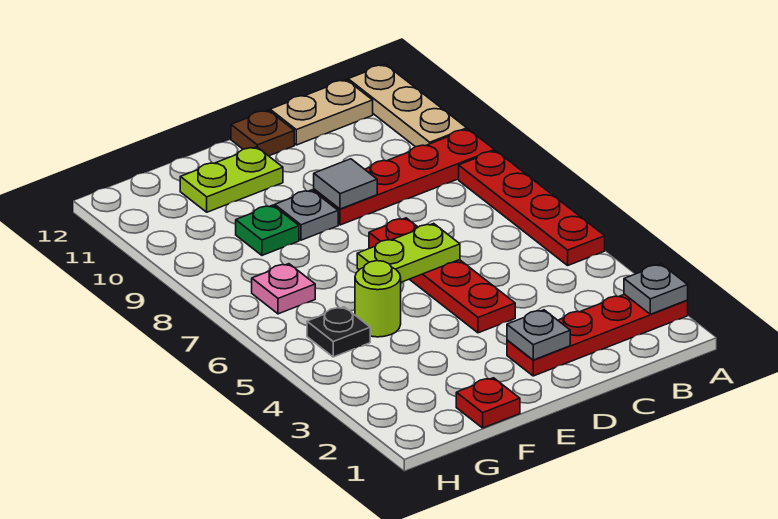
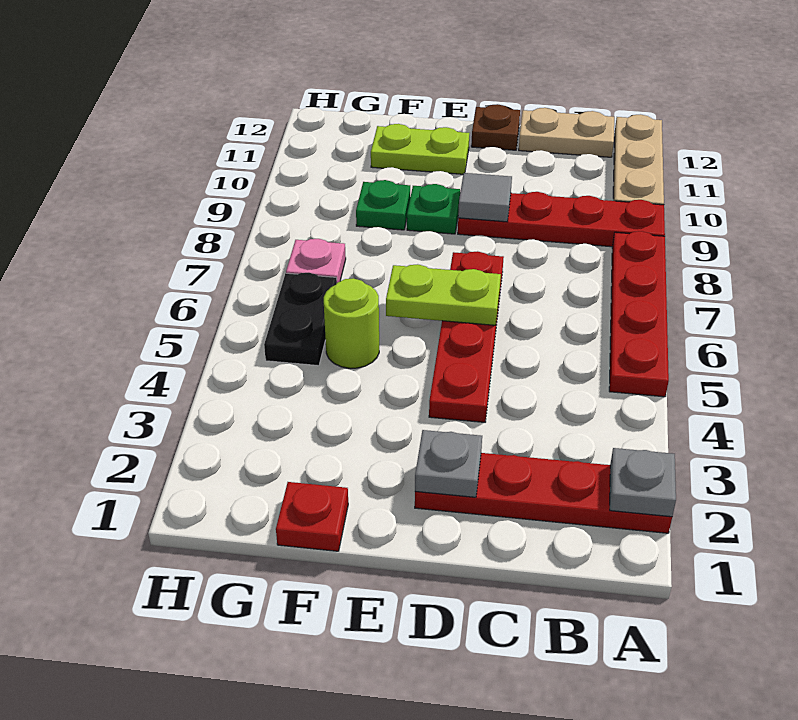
grey 1x1 plate [275,190,338,240] -> green 1x1 plate [407,184,460,234]
black 1x1 plate [307,307,370,357] -> black 1x2 plate [264,273,337,366]

